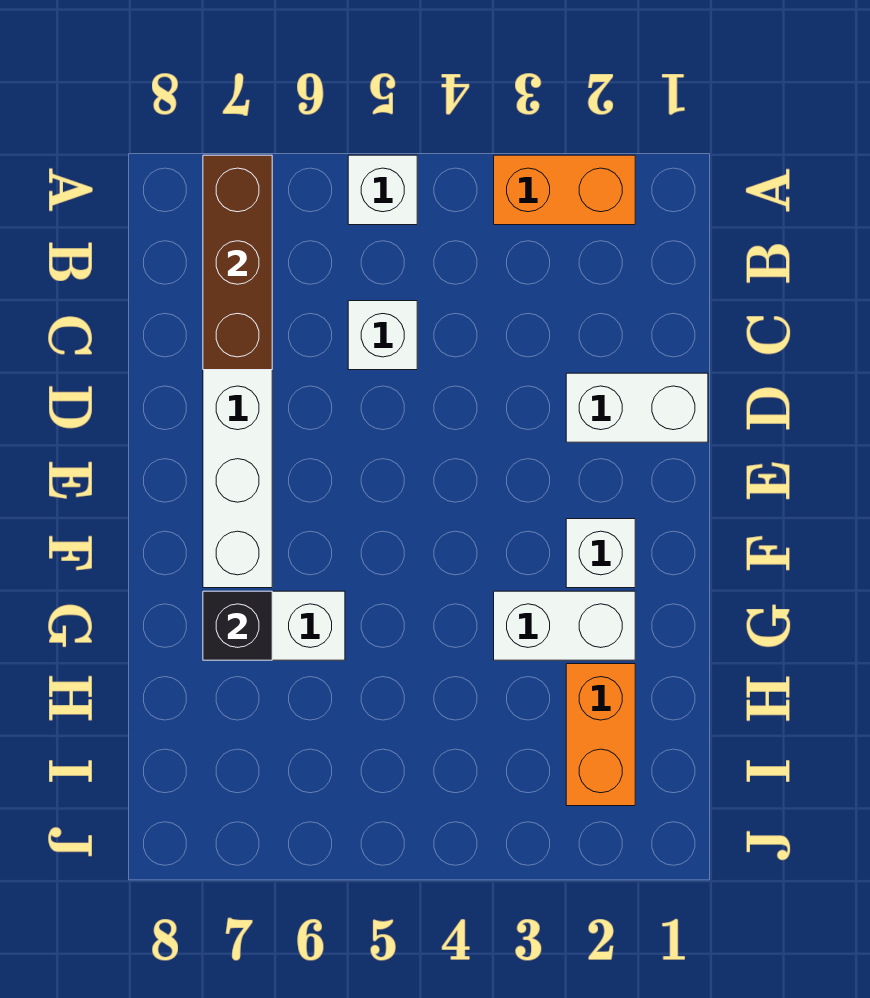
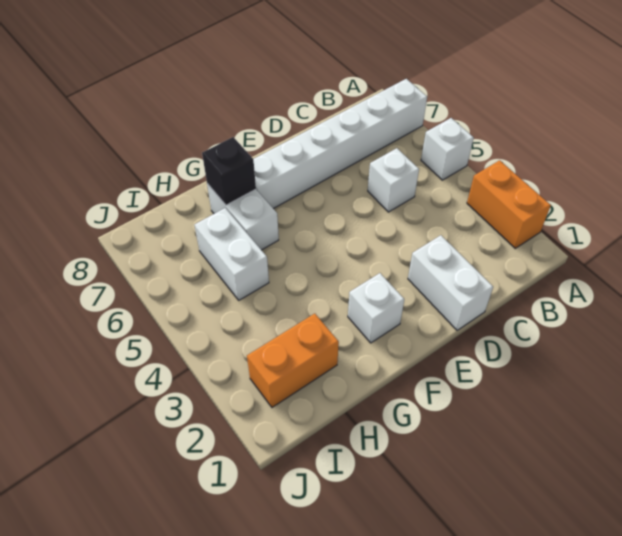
brown 1x3 brick [203,155,272,370] -> none
white 1x2 brick [494,591,635,660] -> white 1x2 brick moved to [195,208,269,300]

